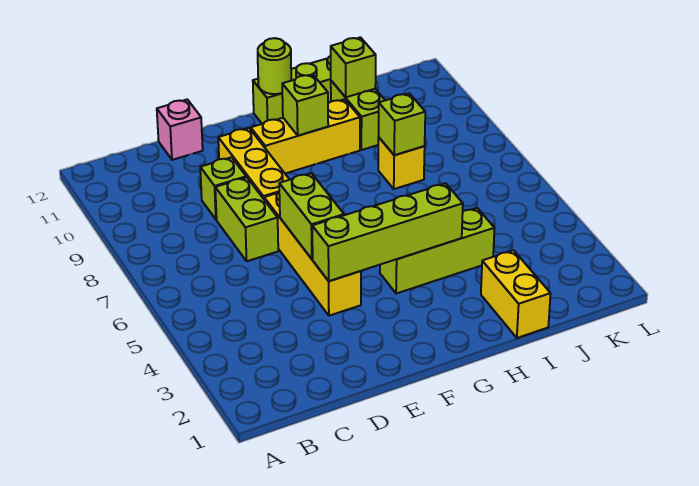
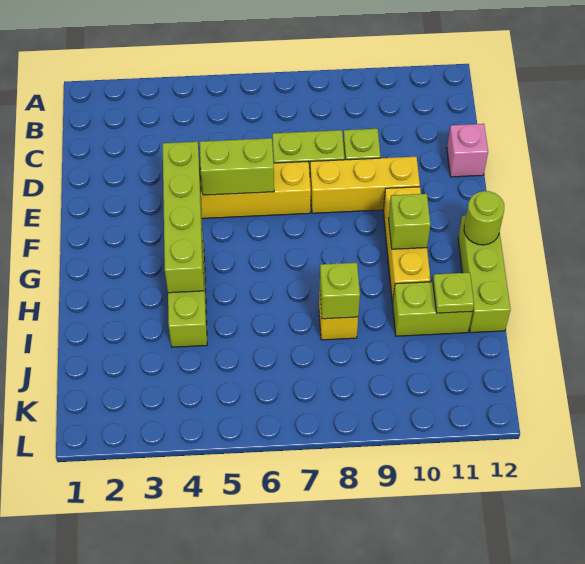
yellow 1x2 brick [481,250,551,338] -> none
lime 1x1 brick [331,37,376,97] -> lime 1x1 plate [433,273,474,313]

